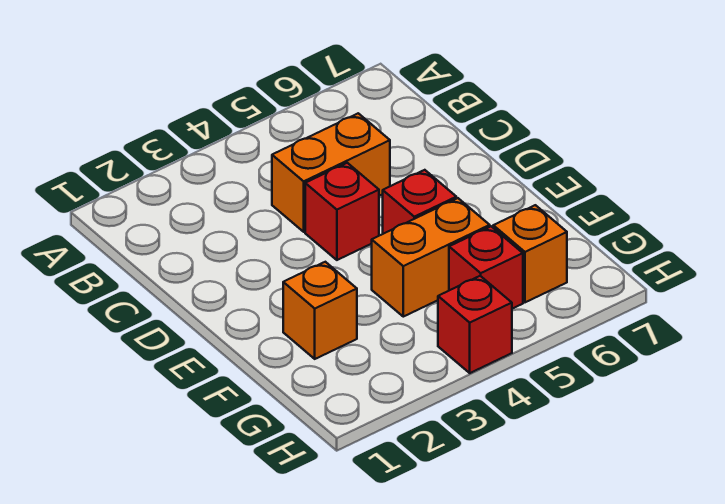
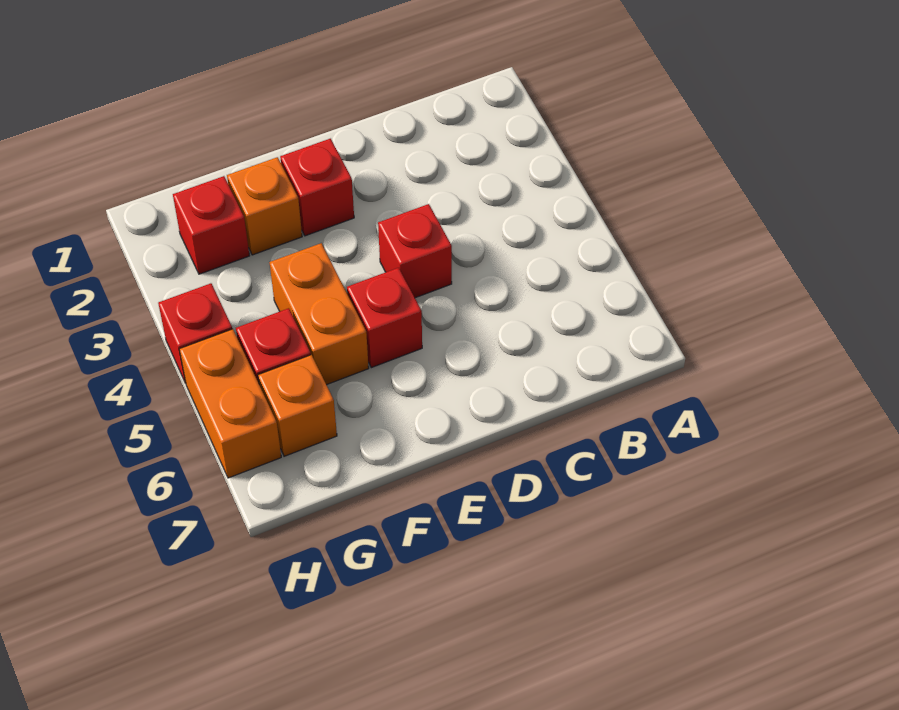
orange 1x2 brick [272,113,390,232] -> orange 1x2 brick moved to [179,329,281,478]
none -> red 1x1 brick [280,139,354,236]
none -> red 1x1 brick [173,176,250,274]

